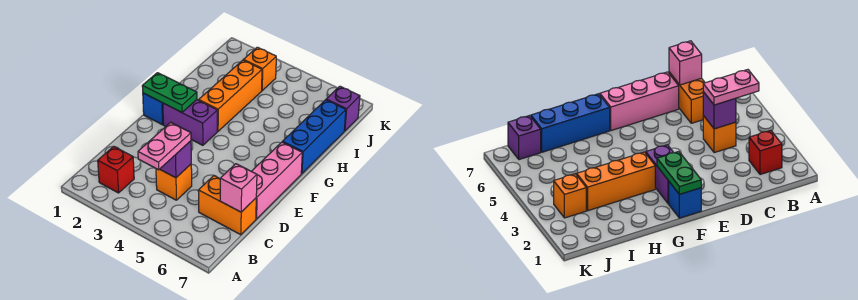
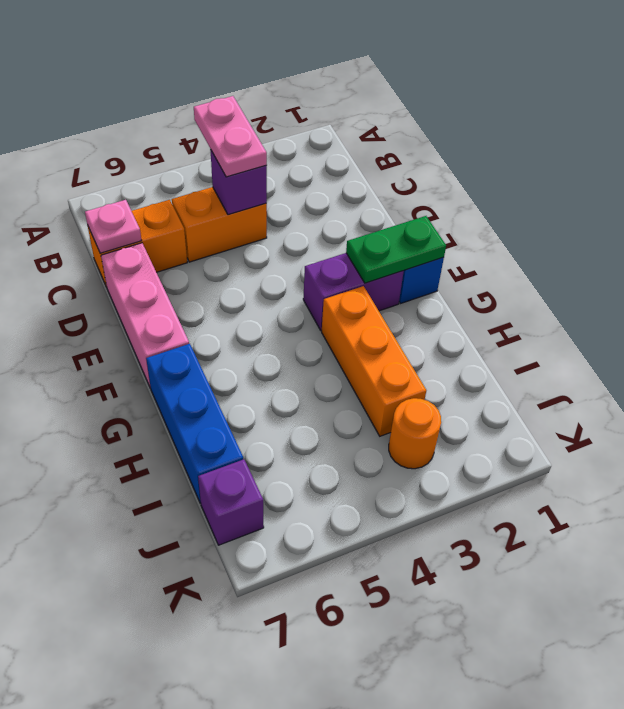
red 1x1 brick [98,146,134,193] -> none
orange 1x1 brick [156,164,192,200] -> orange 1x2 brick [172,187,267,262]
pink 1x1 brick [220,164,257,212] -> pink 1x1 plate [85,200,142,253]
orange 1x1 brick [244,47,276,91] -> orange 1x1 round brick [389,398,441,469]

